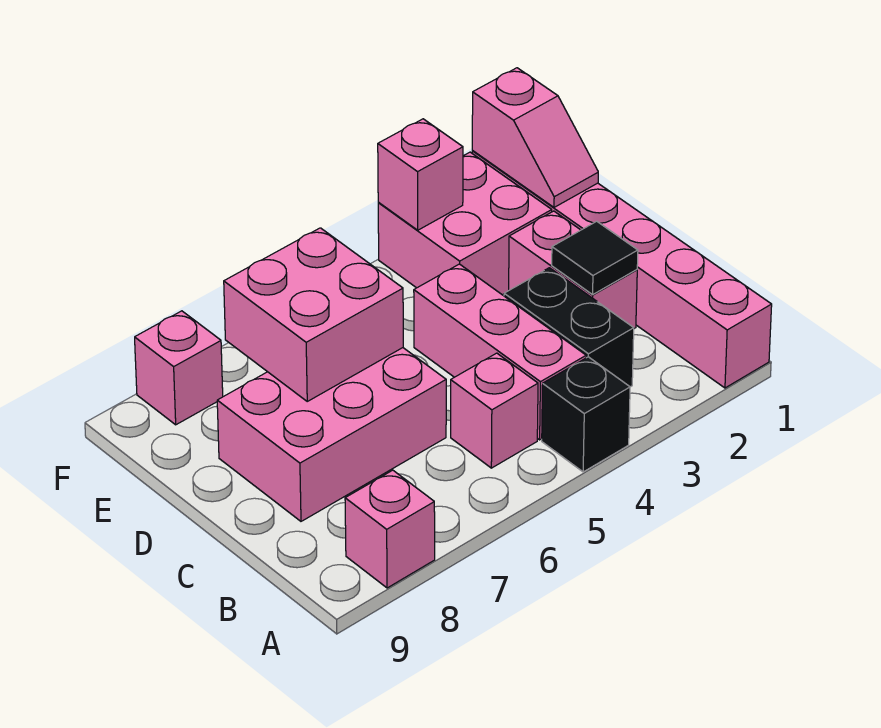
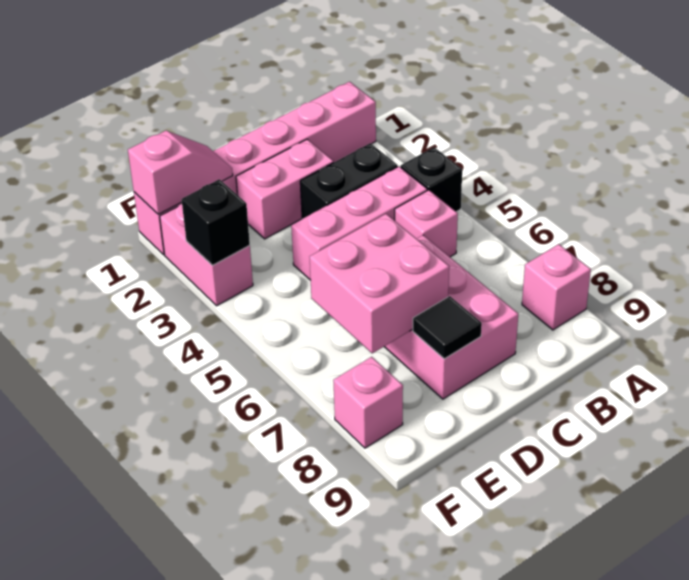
black 1x1 tile [552,221,638,295] -> black 1x1 tile moved to [413,296,482,359]
pink 2x2 brick [378,152,552,295] -> pink 1x2 brick [160,204,253,306]
pink 1x1 brick [378,119,463,230] -> black 1x1 brick [181,179,250,265]

